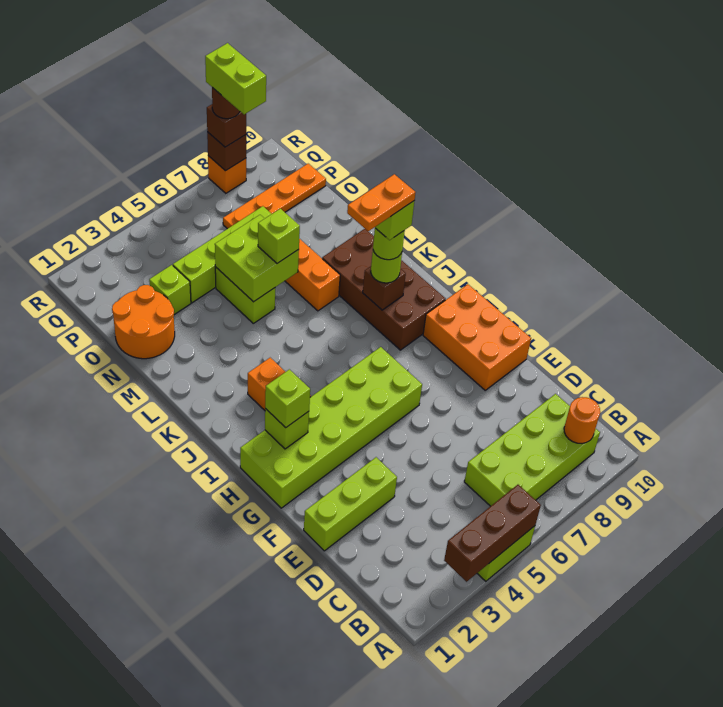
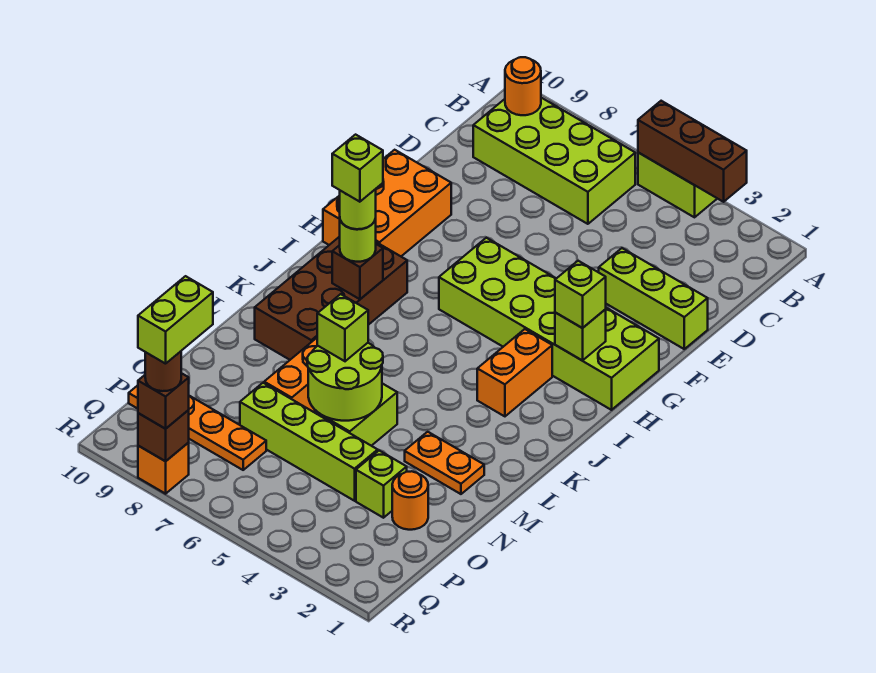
orange 1x2 plate [347,174,416,231] -> orange 1x2 plate moved to [405,432,484,494]
lime 2x2 brick [215,215,299,302] -> lime 2x2 round brick [307,343,383,421]
orange 2x2 round brick [112,285,175,359] -> orange 1x1 round brick [392,471,428,530]

